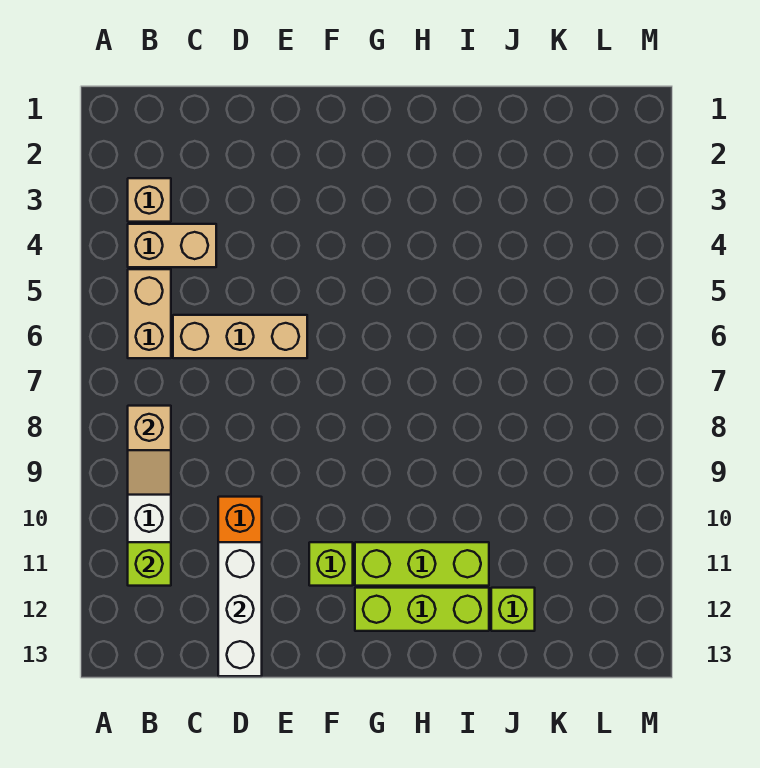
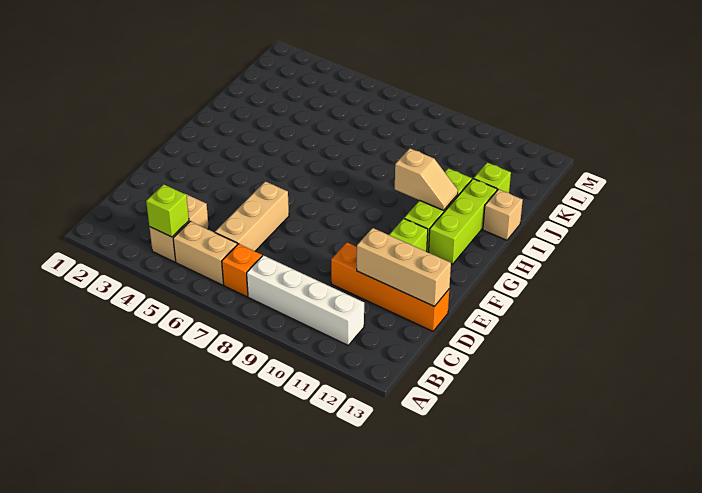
tan 1x1 brick [128,178,171,222] -> tan 1x1 brick moved to [483,189,523,240]
none -> orange 1x1 brick [222,244,262,297]
tan 1x2 slope [128,406,171,495] -> tan 1x2 slope moved to [395,148,458,211]
lime 1x1 brick [128,542,171,586] -> lime 1x1 brick moved to [146,184,189,237]
white 1x3 brick [218,542,262,676] -> tan 1x3 brick [357,228,451,307]

